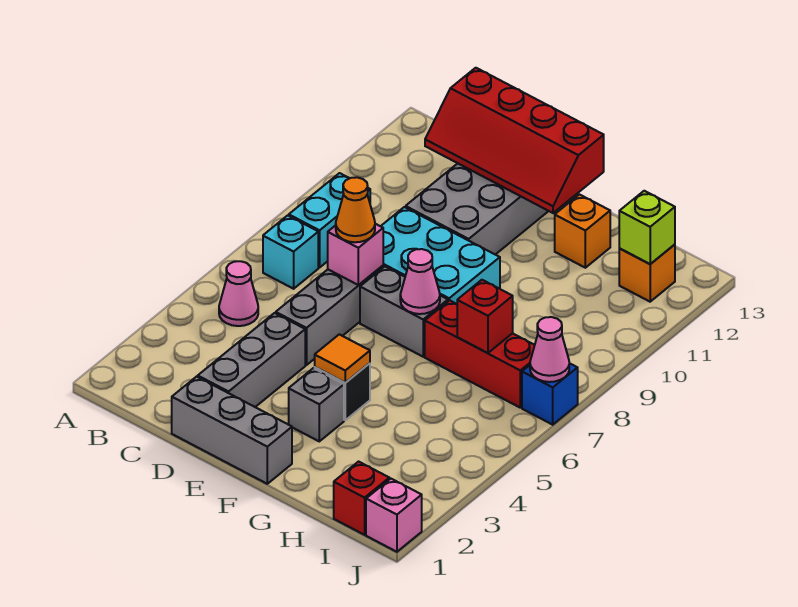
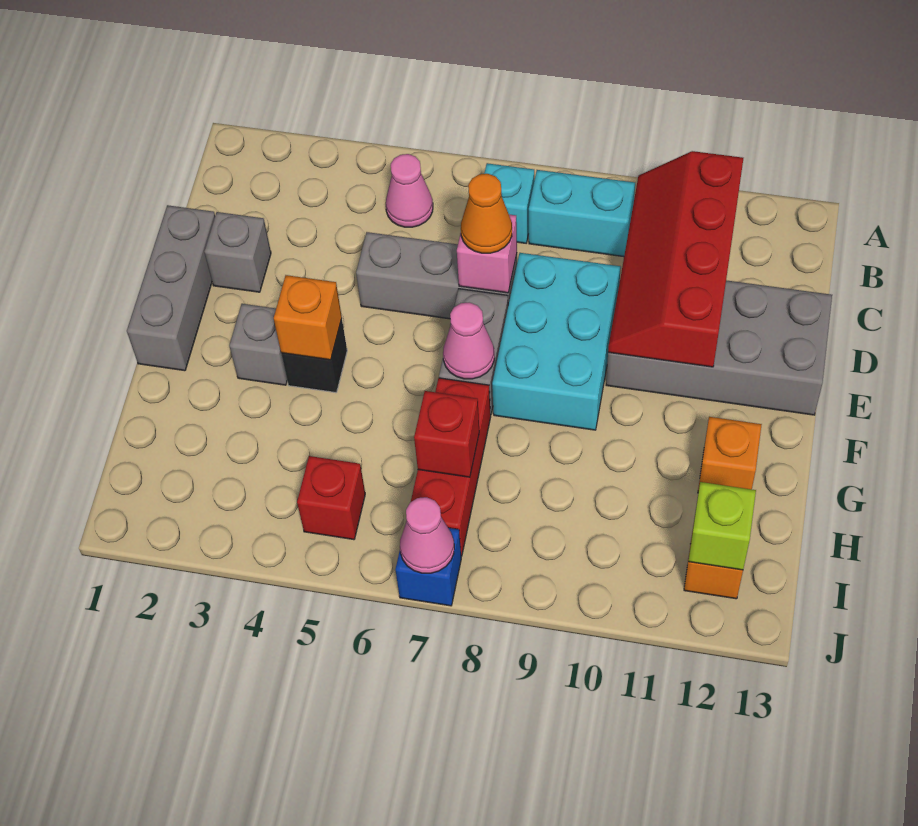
red 2x4 slope [425,68,604,213] -> red 2x4 slope moved to [608,151,743,367]
grey 1x3 brick [198,313,305,407] -> grey 1x1 brick [204,212,271,292]
orange 1x1 tile [315,334,370,383] -> orange 1x1 brick [274,275,342,360]
red 1x1 brick [334,462,389,535] -> red 1x1 brick moved to [297,456,365,540]
pink 1x1 brick [366,479,422,552] -> none

